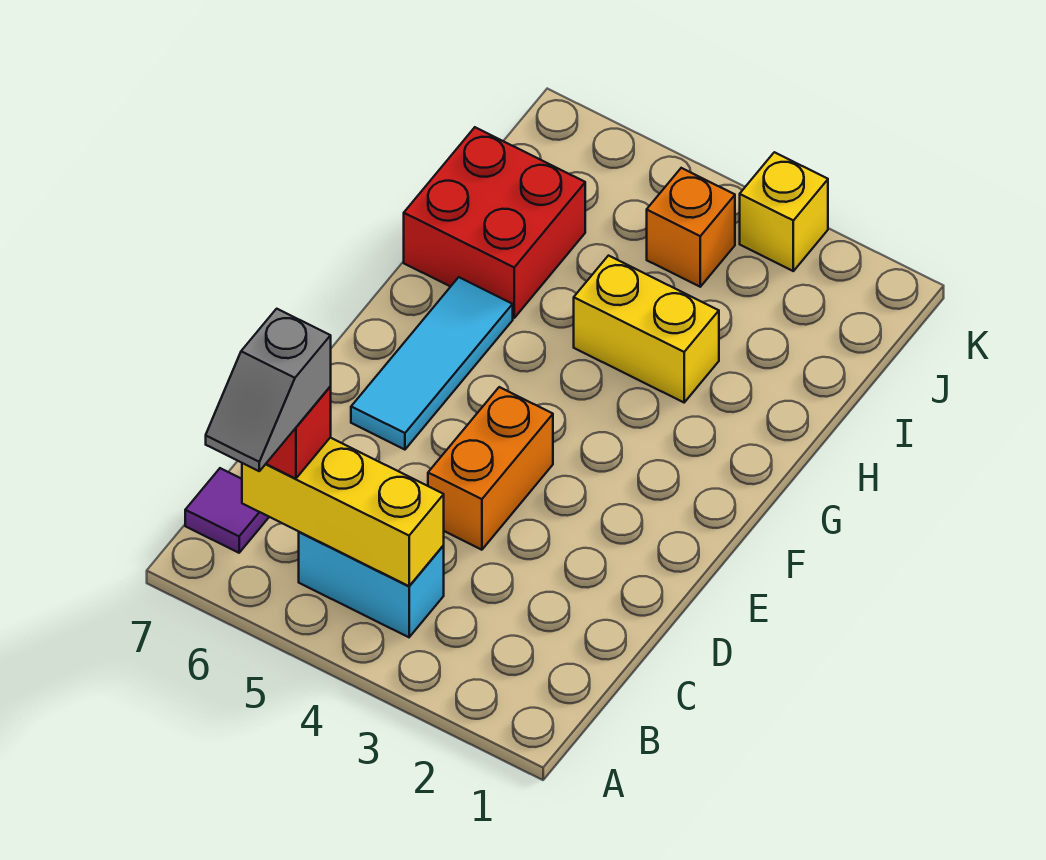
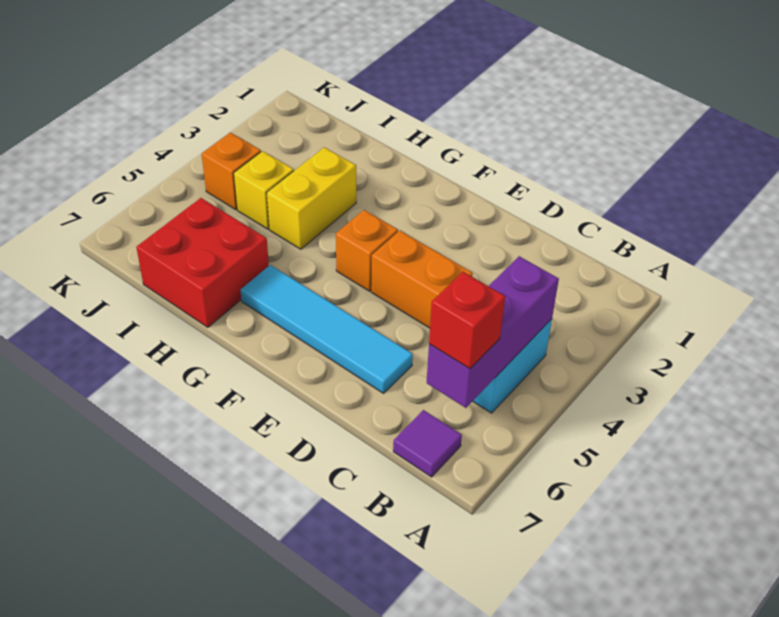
grey 1x2 slope [206,309,331,471] -> none
yellow 1x3 brick [242,438,444,586] -> purple 1x3 brick [427,256,559,408]
cyan 1x3 tile [351,277,513,450] -> cyan 1x4 tile [241,265,413,393]
none -> orange 1x1 brick [336,210,398,291]
yellow 1x1 brick [740,152,828,271] -> yellow 1x1 brick moved to [234,151,294,229]

